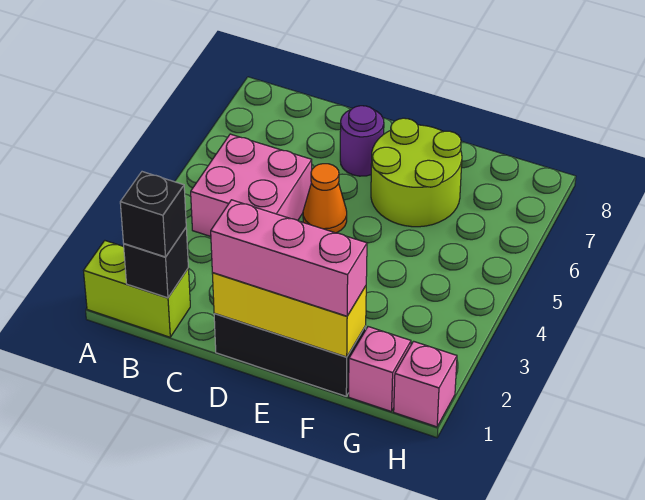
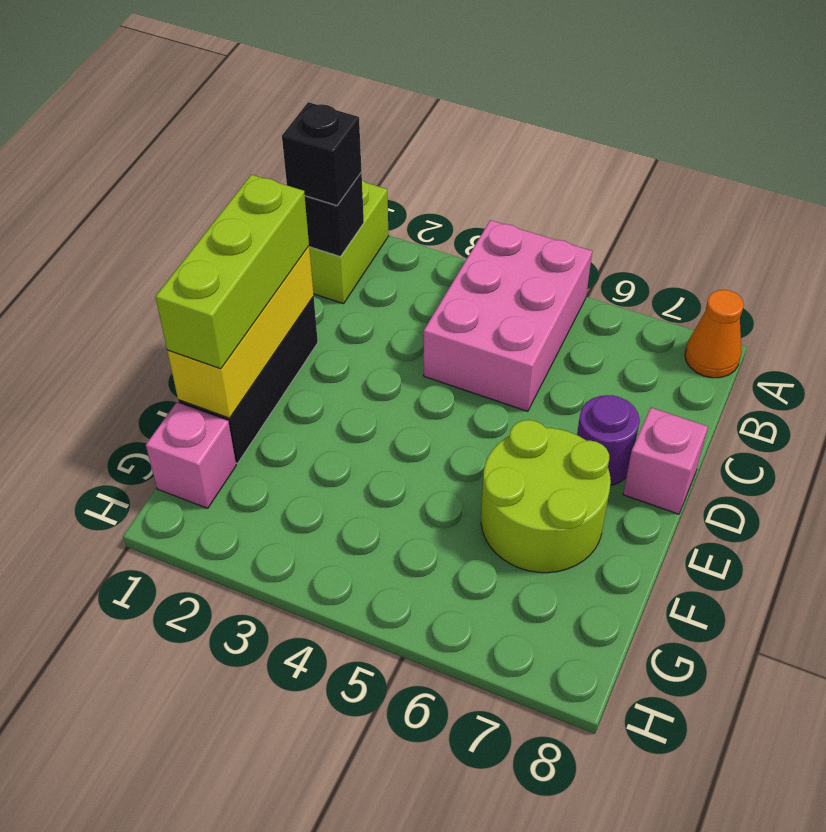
pink 2x2 brick [191,134,312,236] -> pink 2x3 brick [424,220,592,411]
pink 1x3 brick [211,200,367,316] -> lime 1x3 brick [155,175,309,369]
orange 1x1 cone [303,164,347,233] -> orange 1x1 cone moved to [685,290,744,378]
pink 1x1 brick [394,341,457,427] -> pink 1x1 brick moved to [623,408,708,514]

